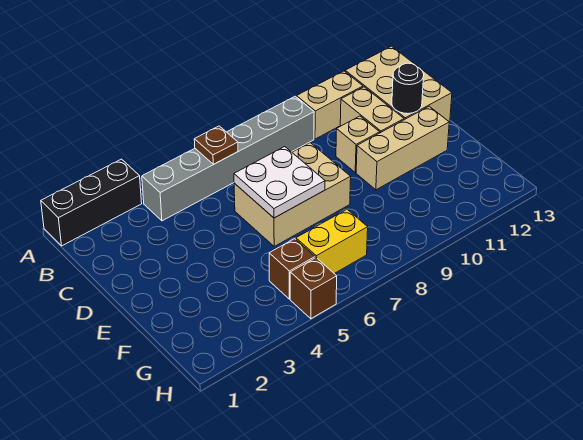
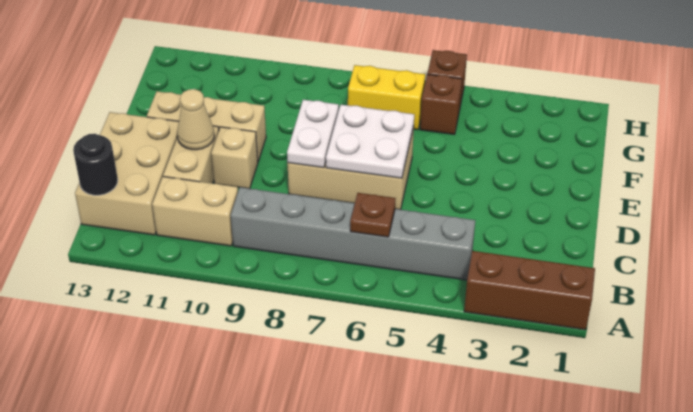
black 1x3 brick [41,159,142,246] -> brown 1x3 brick [464,251,595,330]
none -> white 1x2 plate [287,100,339,168]
none -> tan 1x1 cone [177,89,214,150]
black 1x1 round brick [392,63,424,114] -> black 1x1 round brick moved to [73,134,118,195]

